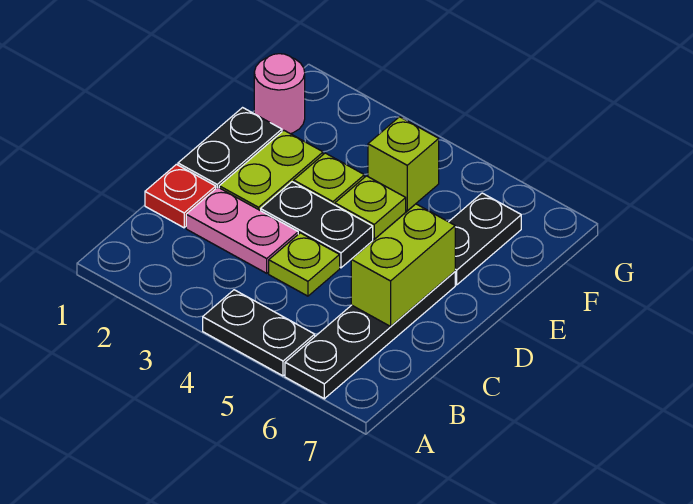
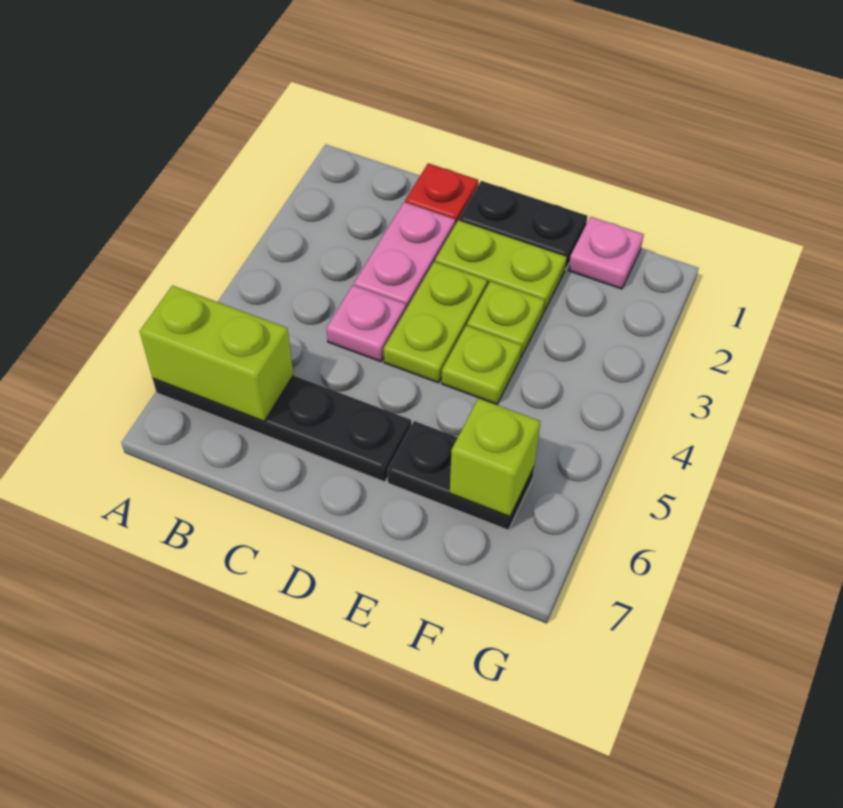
black 1x2 plate [203,290,315,376] -> none
lime 1x1 plate [269,233,340,296] -> pink 1x1 plate [327,285,406,362]
lime 1x2 brick [351,204,455,326] -> lime 1x2 brick moved to [140,286,293,421]
black 1x2 plate [261,182,373,268] -> lime 1x2 plate [384,262,487,383]
pink 1x1 round brick [254,54,305,134] -> pink 1x1 plate [568,217,644,289]
lime 1x1 brick [368,117,439,211] -> lime 1x1 brick moved to [450,398,540,517]

